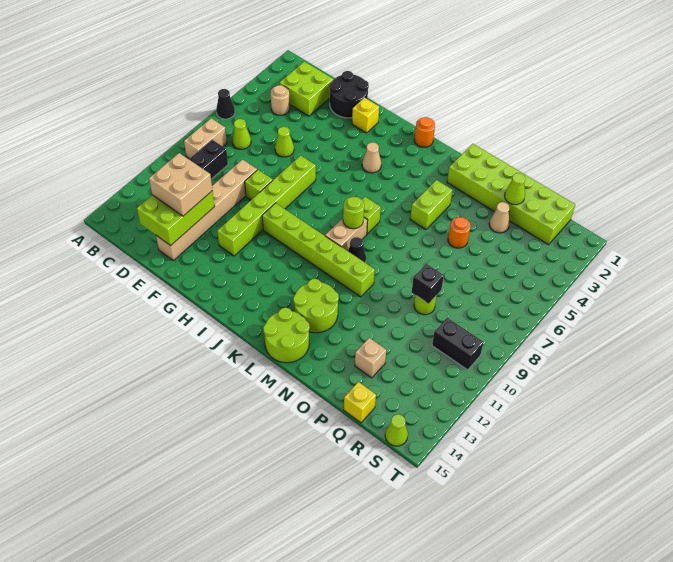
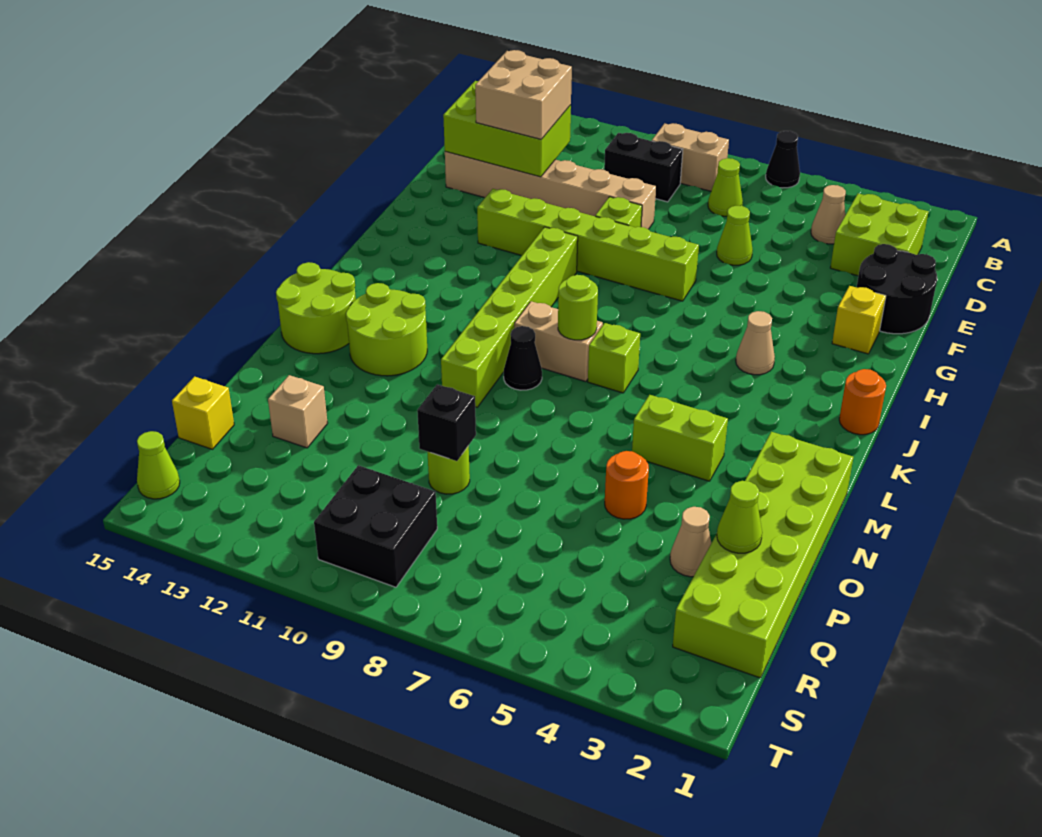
tan 1x1 round brick [271,85,290,115] -> tan 1x1 cone [811,185,846,244]
black 1x2 brick [432,318,483,370] -> black 2x2 brick [314,465,437,587]

